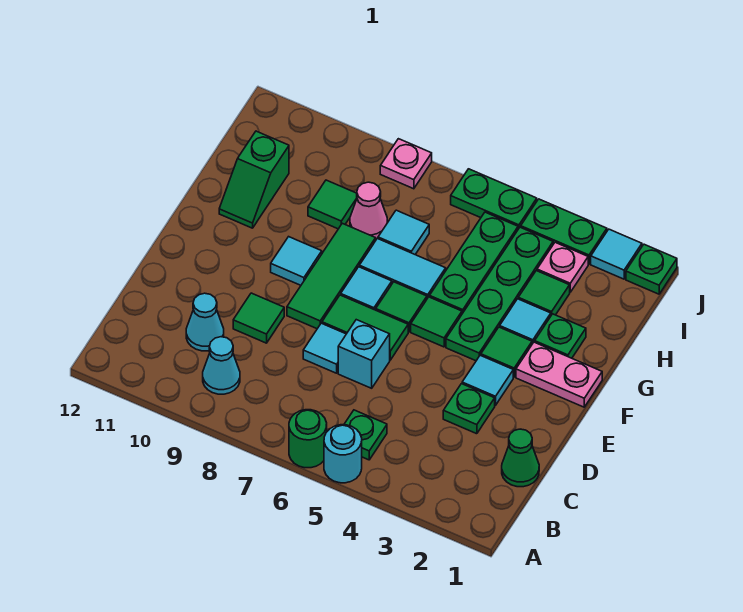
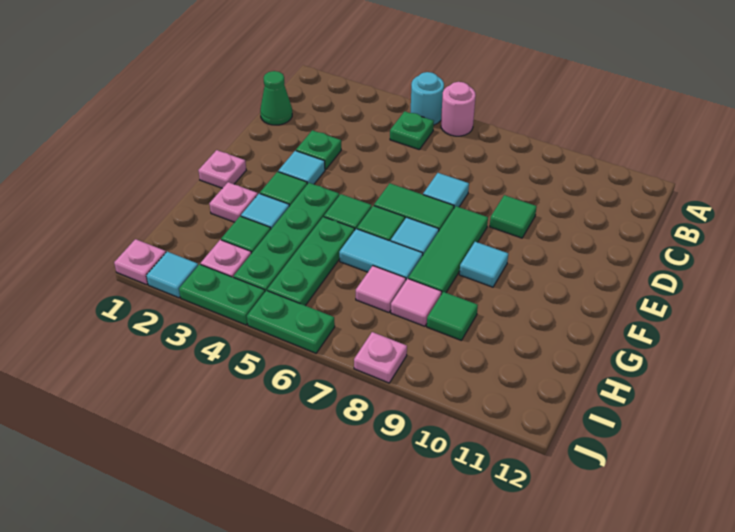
green 1x1 round brick [289,410,327,468] -> pink 1x1 round brick [441,82,476,136]
cyan 1x1 cone [203,337,240,394] -> none
cyan 1x1 cone [186,293,224,351] -> none
cyan 1x1 brick [338,320,390,388] -> none
pink 1x2 plate [516,342,602,407] -> pink 1x1 plate [198,150,246,188]
green 1x1 plate [535,314,586,358] -> pink 1x1 plate [209,182,258,222]
green 1x2 slope [219,131,289,228] -> none
cyan 1x1 tile [378,210,429,254] -> pink 1x1 tile [356,266,406,313]
pink 1x1 cone [350,182,387,239] -> pink 1x1 tile [391,279,441,326]
green 1x1 plate [626,244,677,294] -> pink 1x1 plate [114,239,166,285]

